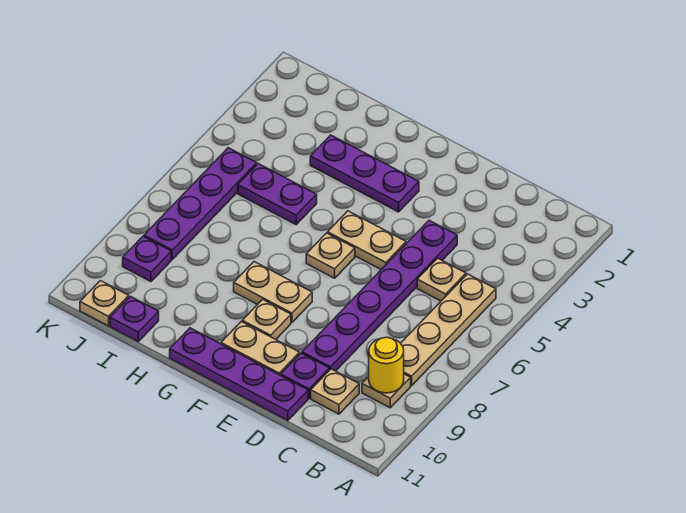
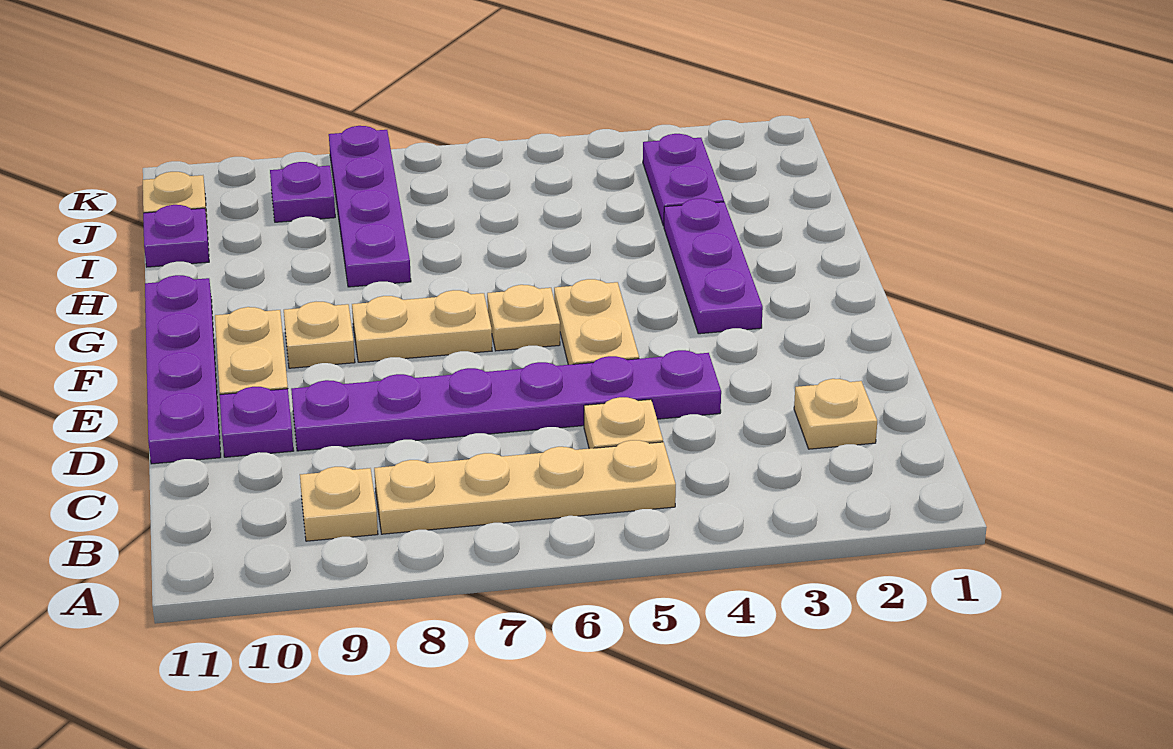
yellow 1x1 round brick [369,337,404,393] -> none
tan 1x1 plate [311,369,359,414] -> tan 1x1 plate moved to [794,379,877,449]
tan 1x2 plate [234,262,312,323] -> tan 1x2 plate turned to [352,290,492,362]
purple 1x2 plate [238,164,317,225] -> purple 1x2 plate moved to [643,134,724,226]
purple 1x4 plate [144,148,257,259] -> purple 1x4 plate turned to [329,126,411,287]

